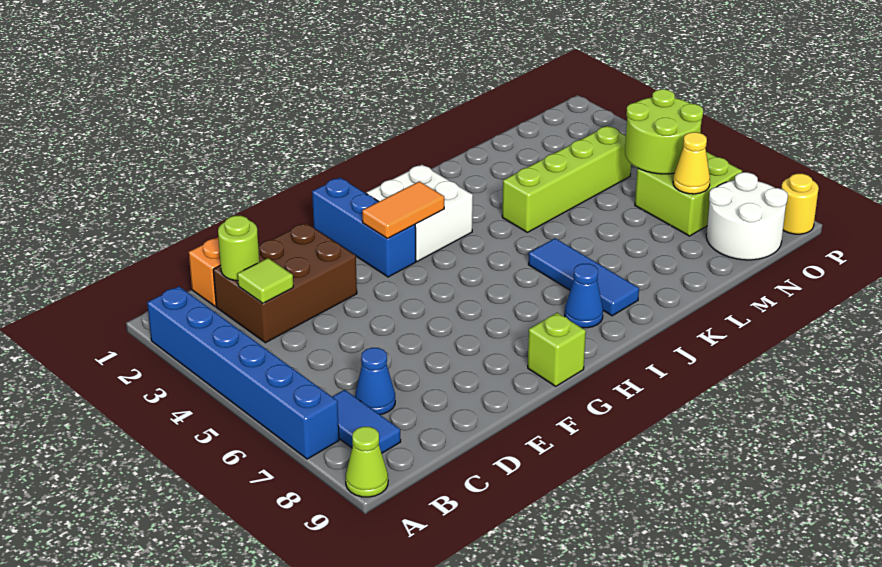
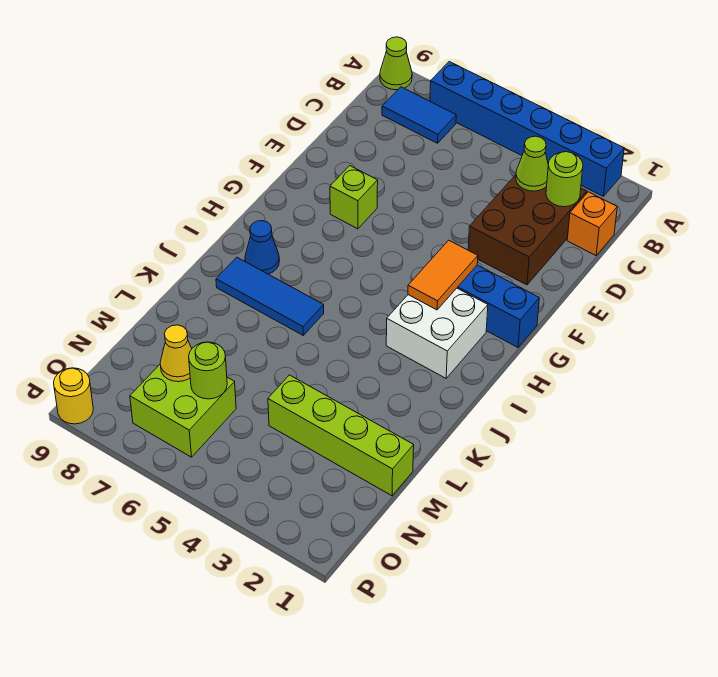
lime 1x1 tile [237,258,293,303] -> lime 1x1 cone [516,136,548,191]
blue 1x1 cone [355,348,395,415] -> none
lime 1x1 brick [528,313,586,386] -> lime 1x1 brick moved to [330,166,378,229]
lime 1x4 brick [502,126,631,232] -> lime 1x4 brick turned to [268,375,414,496]
lime 2x2 round brick [625,89,703,174] -> lime 1x1 round brick [189,342,227,399]
white 2x2 round brick [706,172,788,260] -> none

